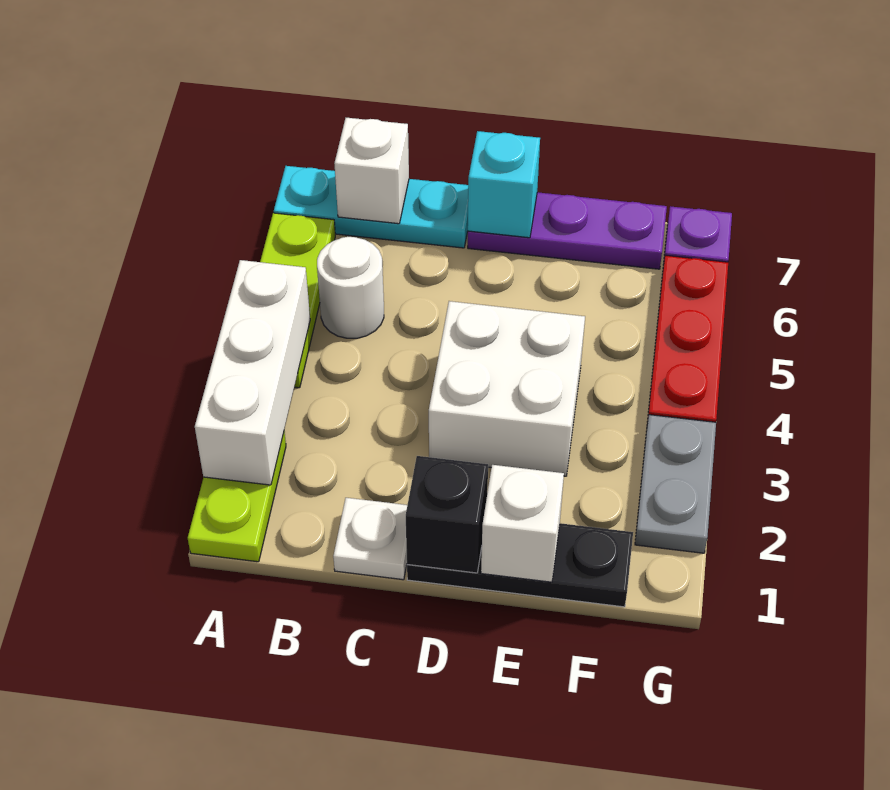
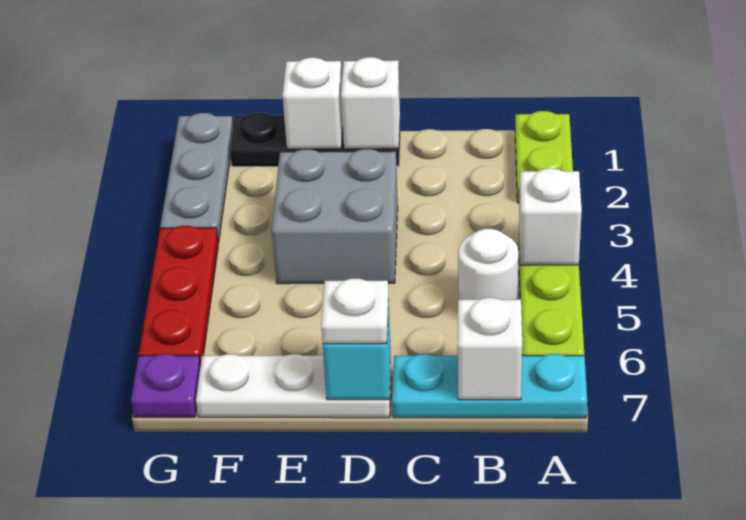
white 1x3 brick [195,260,310,485] -> white 1x1 brick [519,168,582,265]
white 1x1 plate [333,498,407,580] -> white 1x1 plate moved to [321,279,389,344]
black 1x1 brick [406,456,488,573] -> white 1x1 brick [341,57,400,149]
white 2x2 brick [429,301,585,476] -> grey 2x2 brick [272,149,398,284]
purple 1x3 plate [468,192,667,269] -> white 1x3 plate [196,354,391,418]
grey 1x2 plate [635,415,716,553] -> grey 1x3 plate [160,113,233,243]

